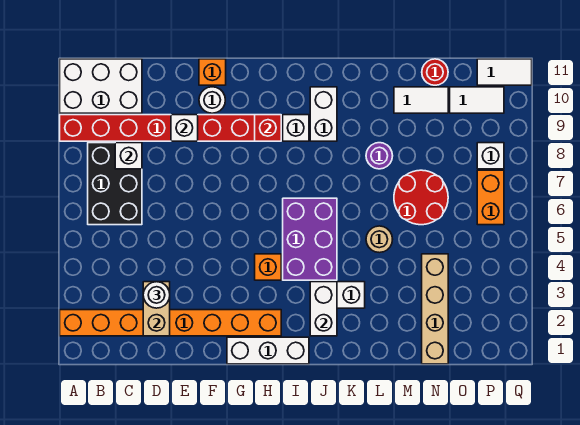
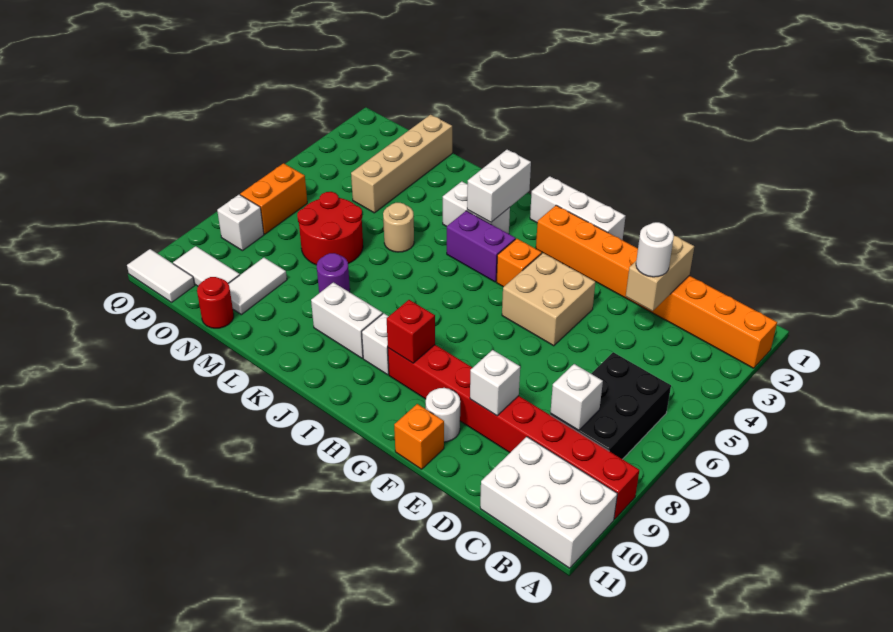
none -> tan 2x2 brick [502,253,595,346]
purple 2x3 brick [283,198,337,280] -> purple 1x2 brick [447,211,516,282]
white 1x2 brick [310,87,337,141] -> white 1x2 brick turned to [311,282,383,358]
white 1x2 tile [394,87,448,113] -> white 1x2 tile turned to [229,258,287,315]

